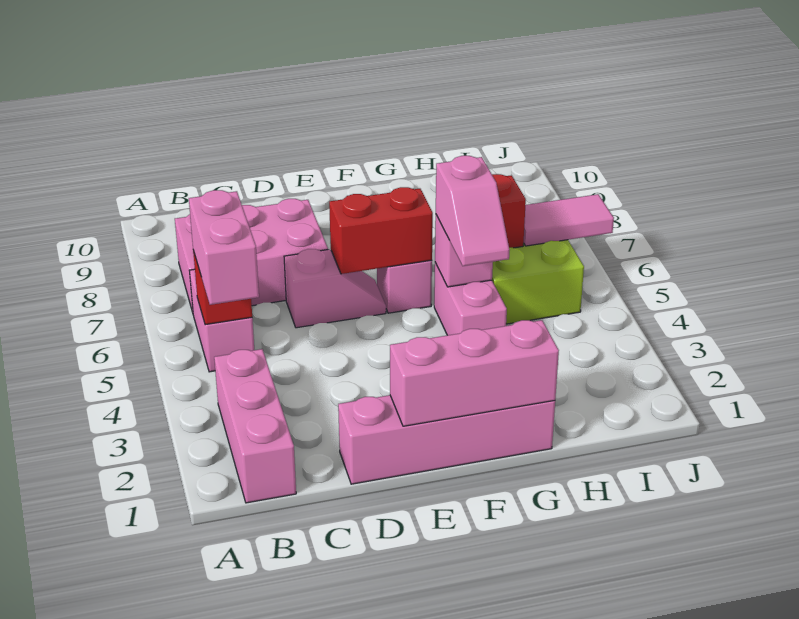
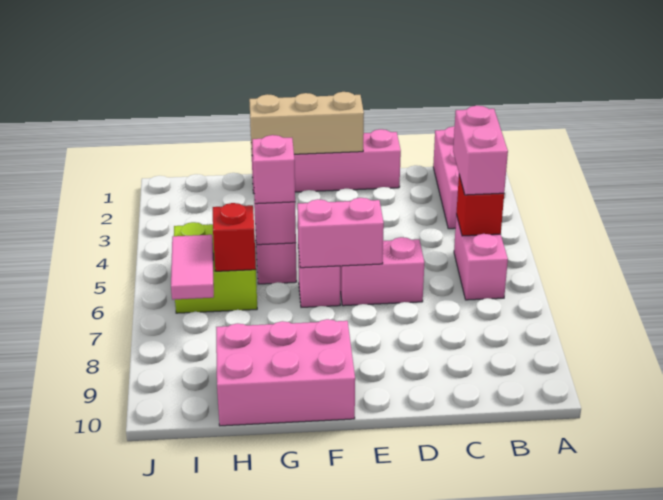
pink 2x3 brick [175,199,328,312] -> pink 2x3 brick moved to [216,319,355,426]
pink 1x2 slope [284,249,386,328] -> pink 1x2 brick [340,237,424,306]
pink 1x3 brick [390,320,559,426] -> tan 1x3 brick [249,92,364,154]
red 1x2 brick [329,187,433,274] -> pink 1x2 brick [297,198,384,268]
pink 1x2 tile [524,194,614,246] -> pink 1x2 tile turned to [171,235,214,300]

